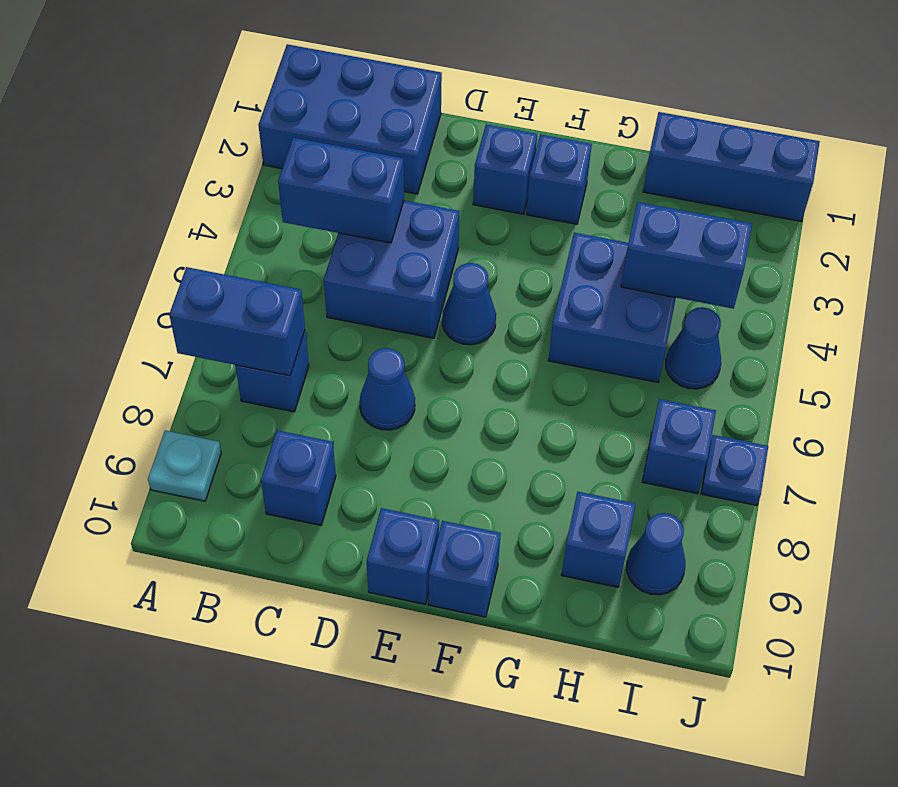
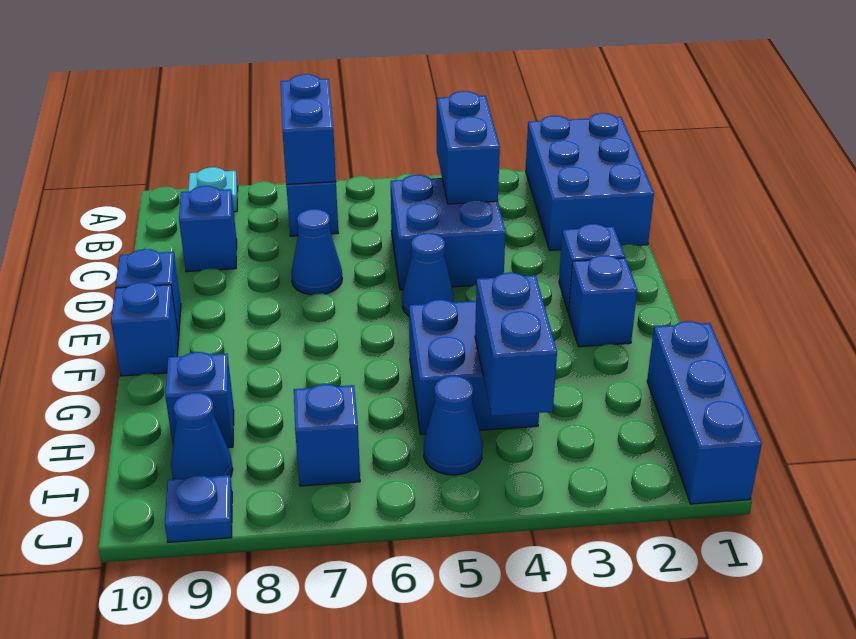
blue 1x1 plate [701,435,768,506] -> blue 1x1 plate moved to [165,475,232,542]

